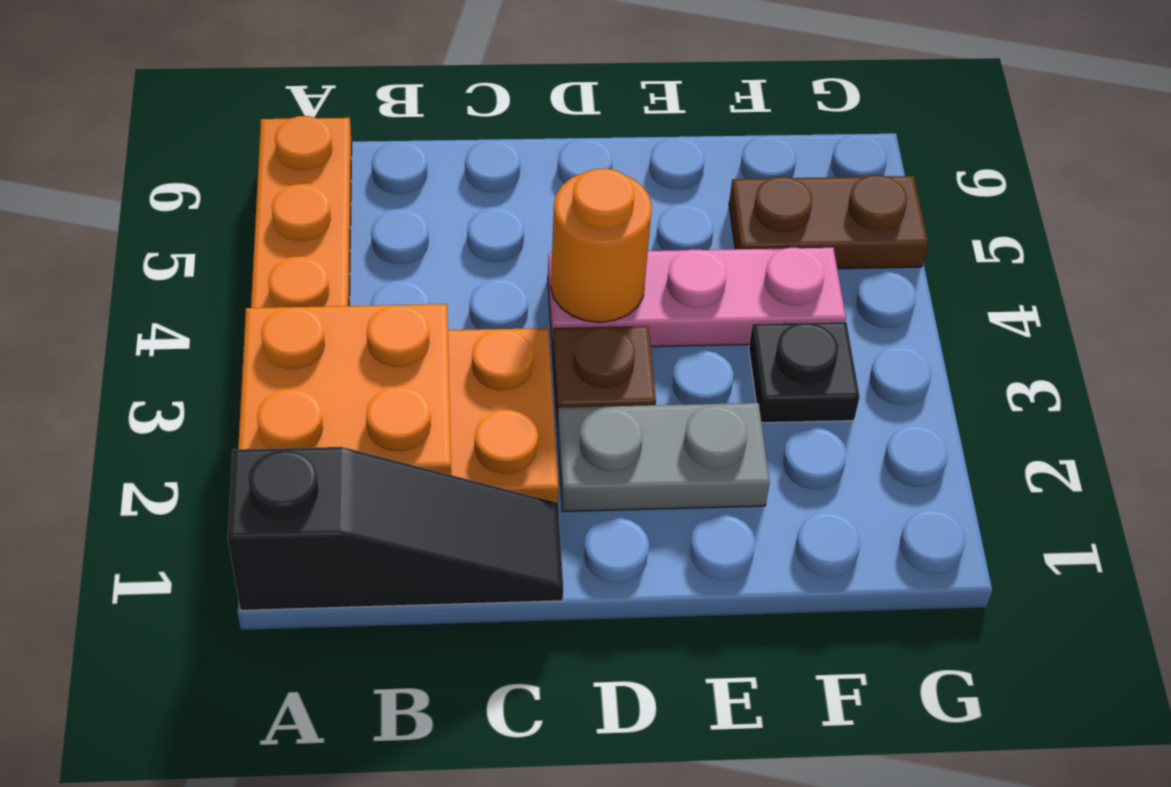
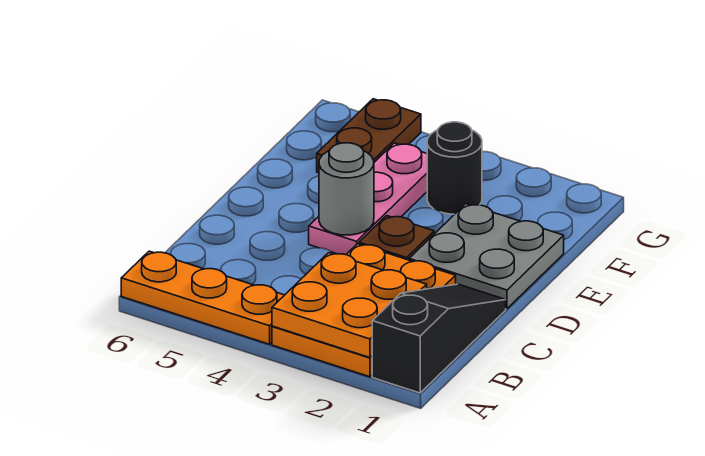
grey 1x2 plate [557,403,770,512] -> grey 2x2 plate [409,204,564,309]
orange 1x1 round brick [551,168,652,322] -> grey 1x1 round brick [319,143,374,235]
black 1x1 plate [749,322,860,423] -> black 1x1 round brick [427,122,482,214]

